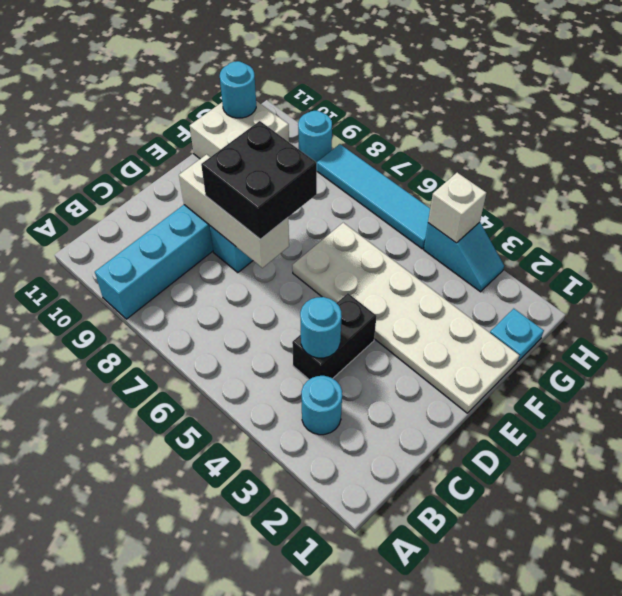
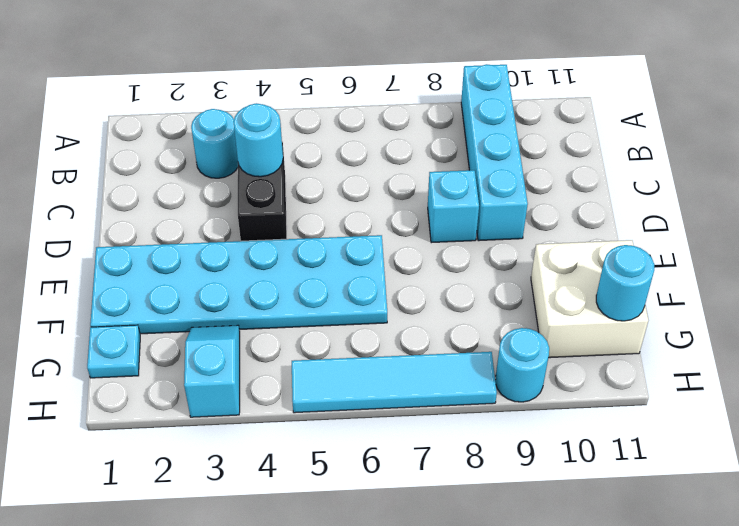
white 1x3 brick [179,154,289,268] -> none
black 2x2 brick [201,121,317,239] -> none
white 2x6 plate [292,223,519,413] -> cyan 2x6 plate [90,235,387,334]
cyan 1x2 slope [424,222,504,292] -> cyan 1x2 slope turned to [184,325,240,417]
white 1x1 brick [428,173,486,243] -> none

